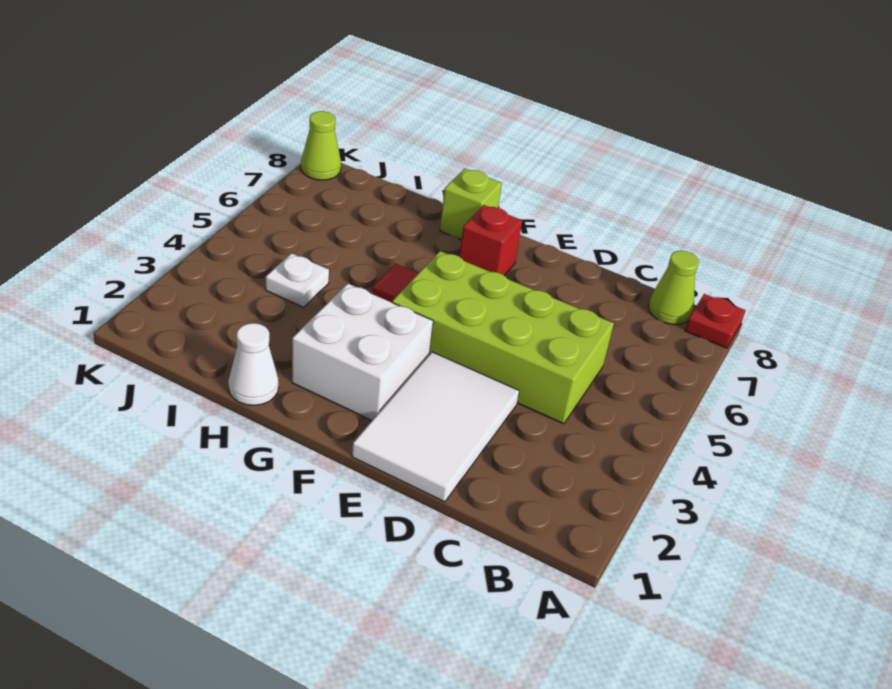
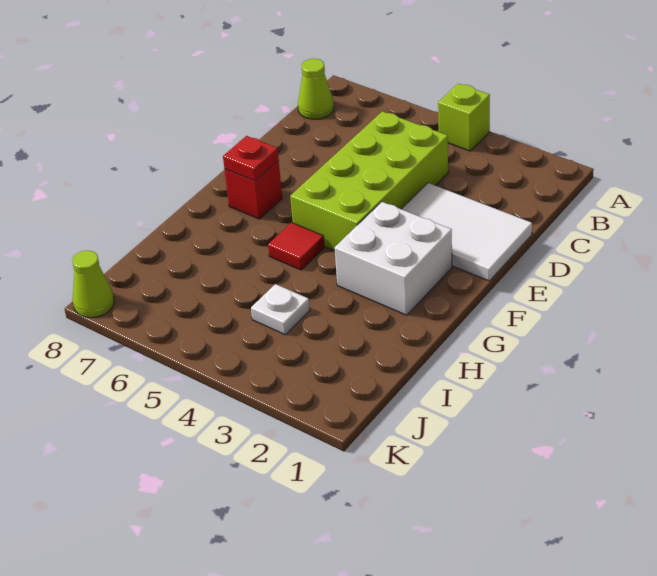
red 1x1 plate [685,294,746,348] -> red 1x1 plate moved to [223,136,279,181]
lime 1x1 brick [440,169,502,240] -> lime 1x1 brick moved to [438,84,490,151]
white 1x1 cone [228,323,279,405] -> none

